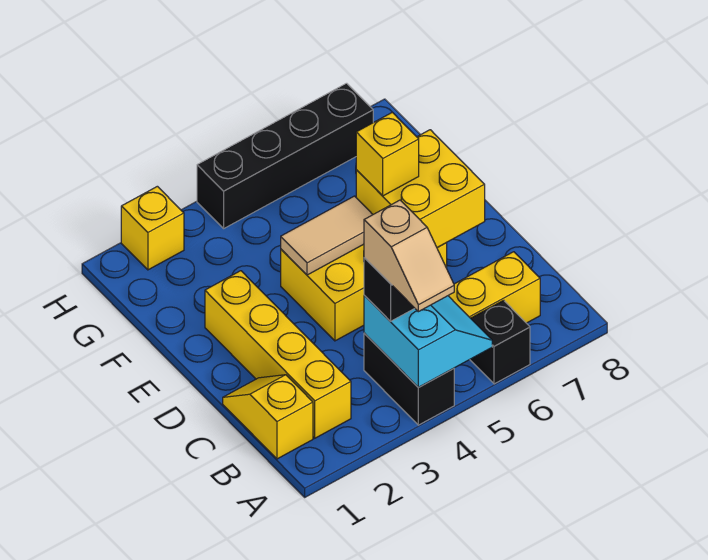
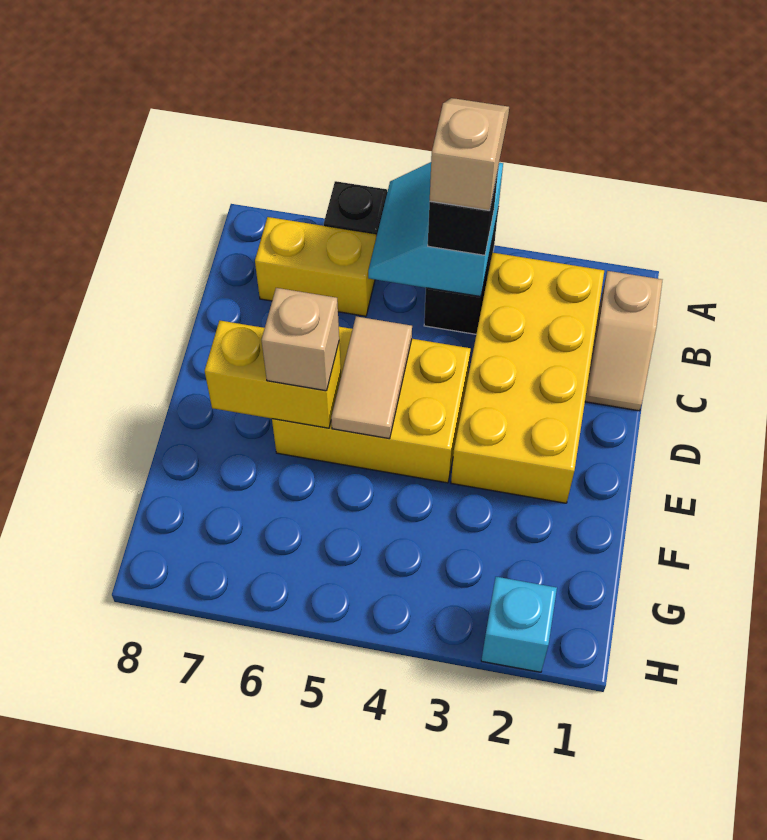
yellow 1x2 slope [223,375,313,459] -> tan 1x2 slope [585,271,662,411]
yellow 1x4 brick [205,271,351,438] -> yellow 2x4 brick [451,253,604,503]
yellow 2x2 brick [356,130,485,248] -> yellow 1x2 brick [205,321,341,428]
tan 1x2 tile [281,196,373,275] -> tan 1x2 tile turned to [331,316,412,439]
yellow 1x1 brick [356,112,419,196] -> tan 1x1 brick [262,288,339,391]
yellow 1x1 brick [121,186,184,270] -> cyan 1x1 brick [481,577,557,672]
black 1x4 brick [197,83,373,228] -> none

